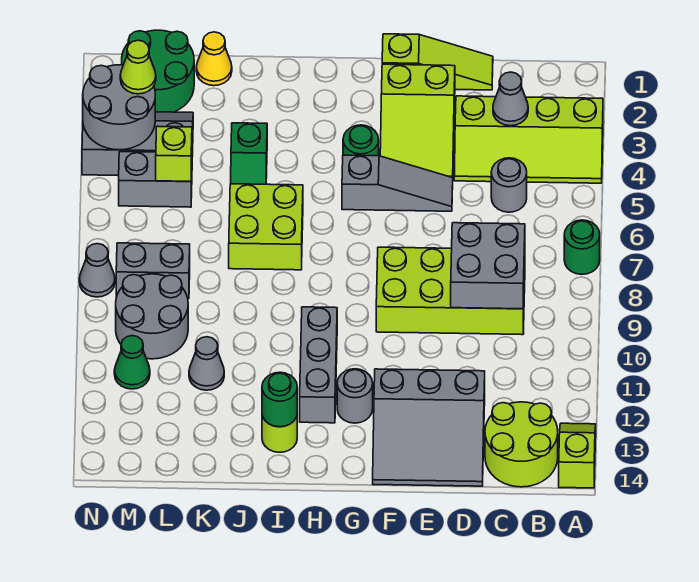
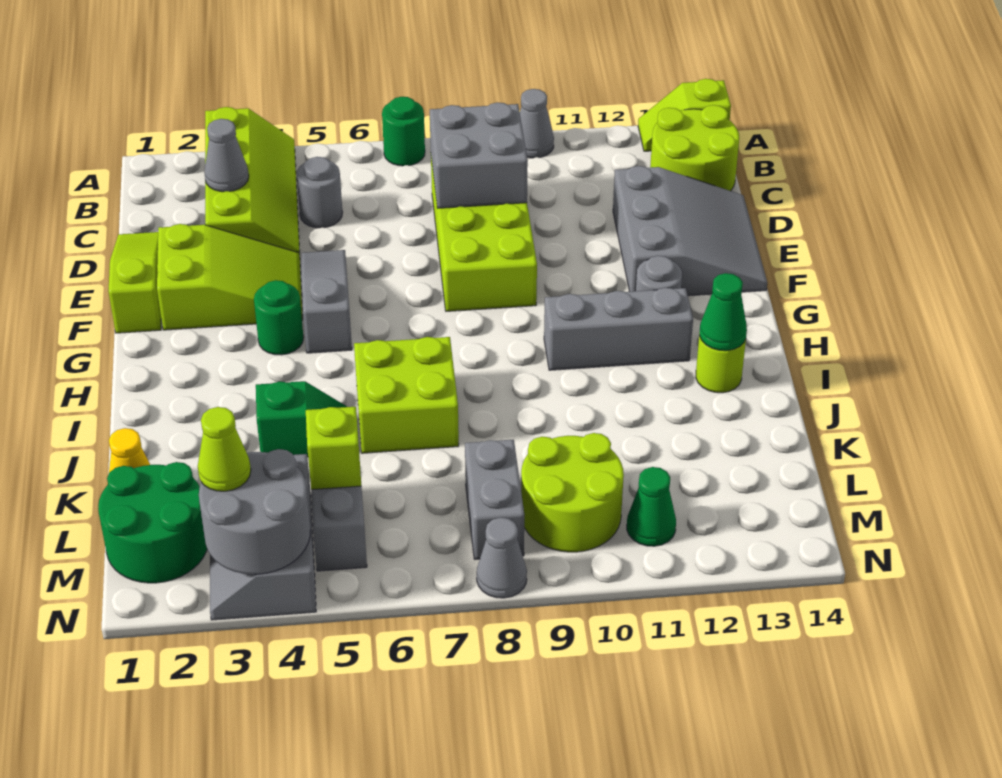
green 1x1 round brick [262,372,297,427] -> green 1x1 cone [700,273,747,351]
grey 1x1 cone [189,337,224,390] -> grey 1x1 cone moved to [520,89,554,158]
grey 2x2 round brick [116,274,188,359] -> lime 2x2 round brick [521,433,624,552]

